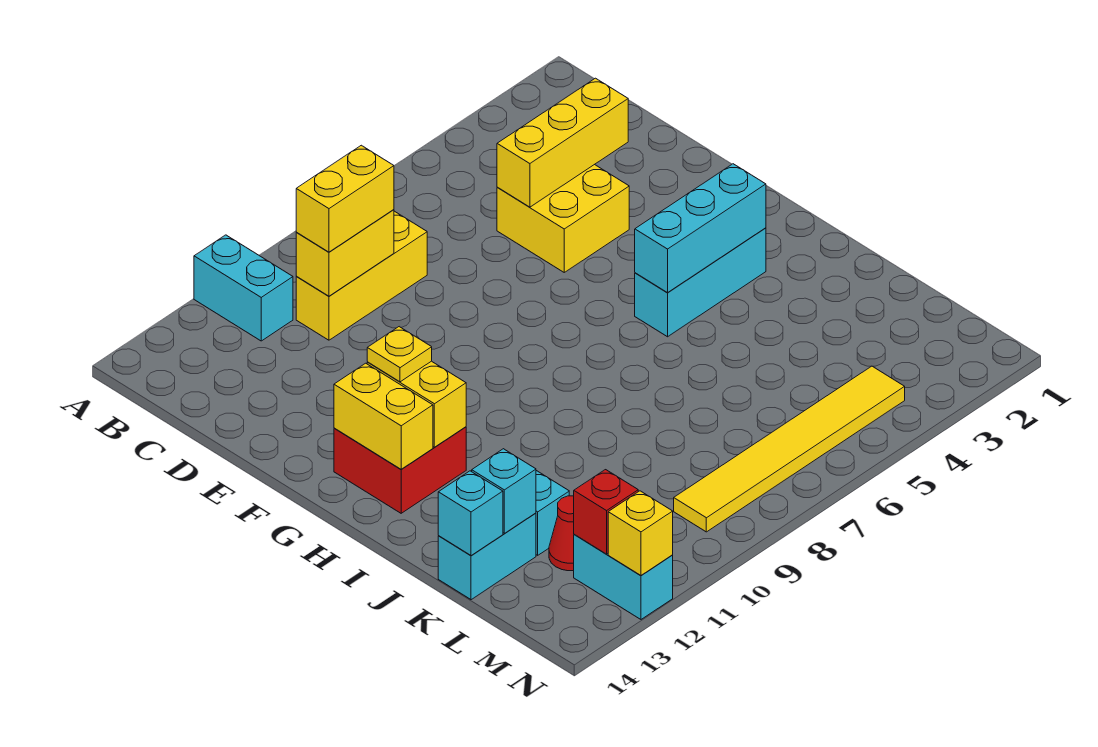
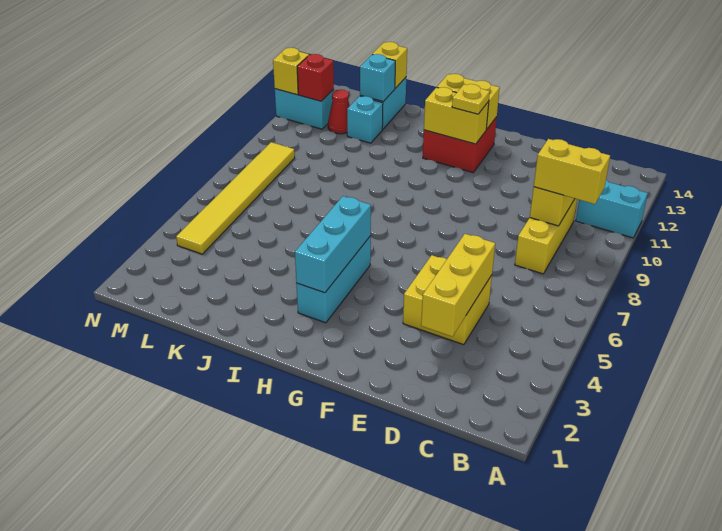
yellow 1x2 brick [296,145,394,252] -> yellow 1x2 brick turned to [534,139,610,204]
cyan 1x1 brick [438,471,503,556] -> yellow 1x1 brick [372,42,407,88]

